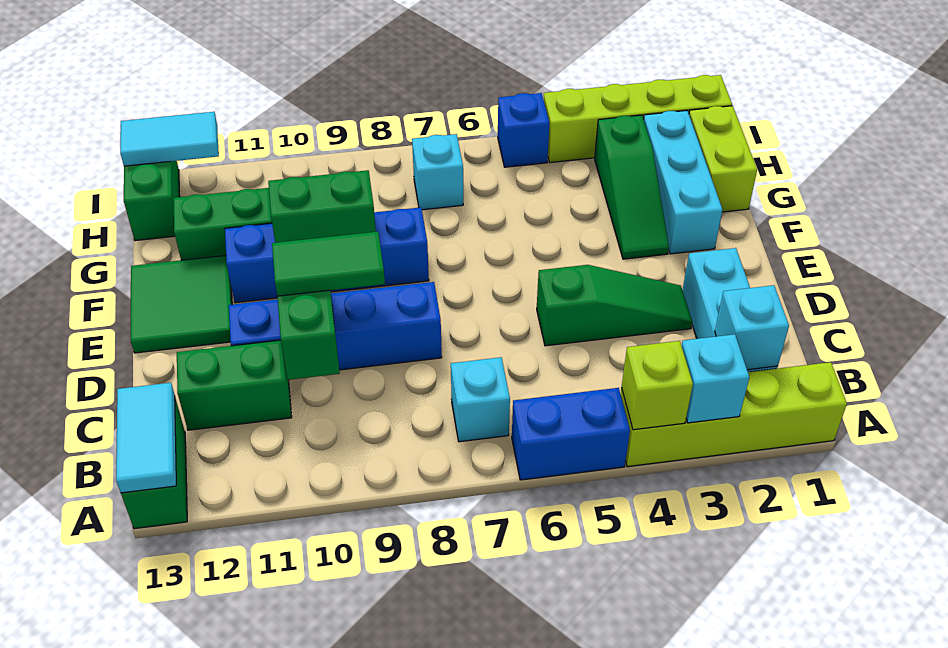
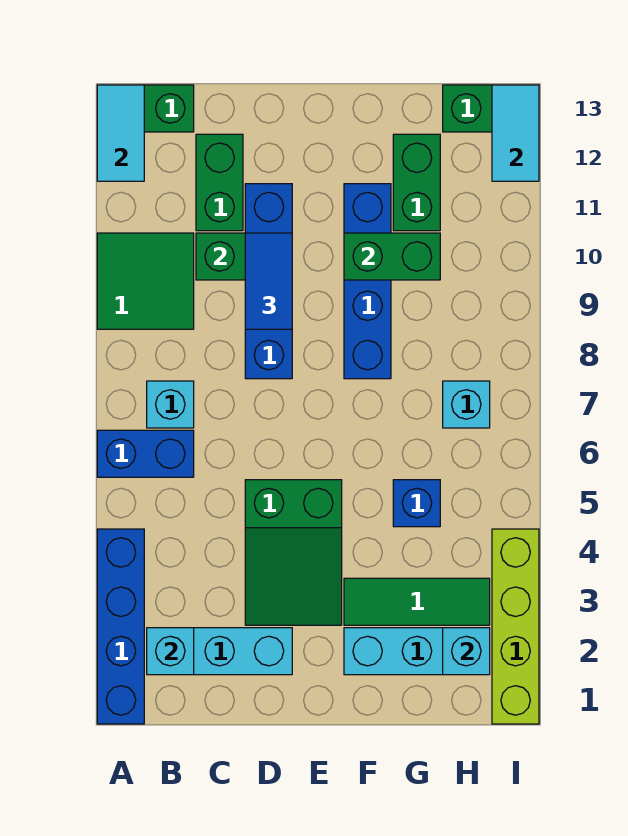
lime 1x4 brick [621,362,847,467] -> blue 1x4 brick [97,529,144,724]
cyan 1x1 brick [682,334,749,423] -> cyan 1x1 brick moved to [443,628,490,675]
lime 1x1 brick [622,341,693,430] -> none
blue 1x2 brick [512,388,630,480] -> blue 1x2 brick turned to [97,430,194,477]
cyan 1x2 tile [116,383,176,493] -> cyan 1x2 tile turned to [97,85,144,181]
green 1x3 slope [537,265,692,346] -> green 2x3 slope [245,480,342,625]
green 1x2 tile [272,232,385,296] -> blue 1x2 tile [245,233,292,329]
green 2x2 tile [131,256,232,353] -> green 2x2 tile moved to [97,233,194,329]
green 1x3 slope [595,115,669,259] -> green 1x3 tile [344,578,490,625]
green 1x2 brick [268,170,376,243] -> green 1x2 brick turned to [344,233,440,280]
lime 1x2 brick [689,106,757,212] -> none
blue 1x1 brick [498,93,549,167] -> blue 1x1 brick moved to [393,480,440,527]

